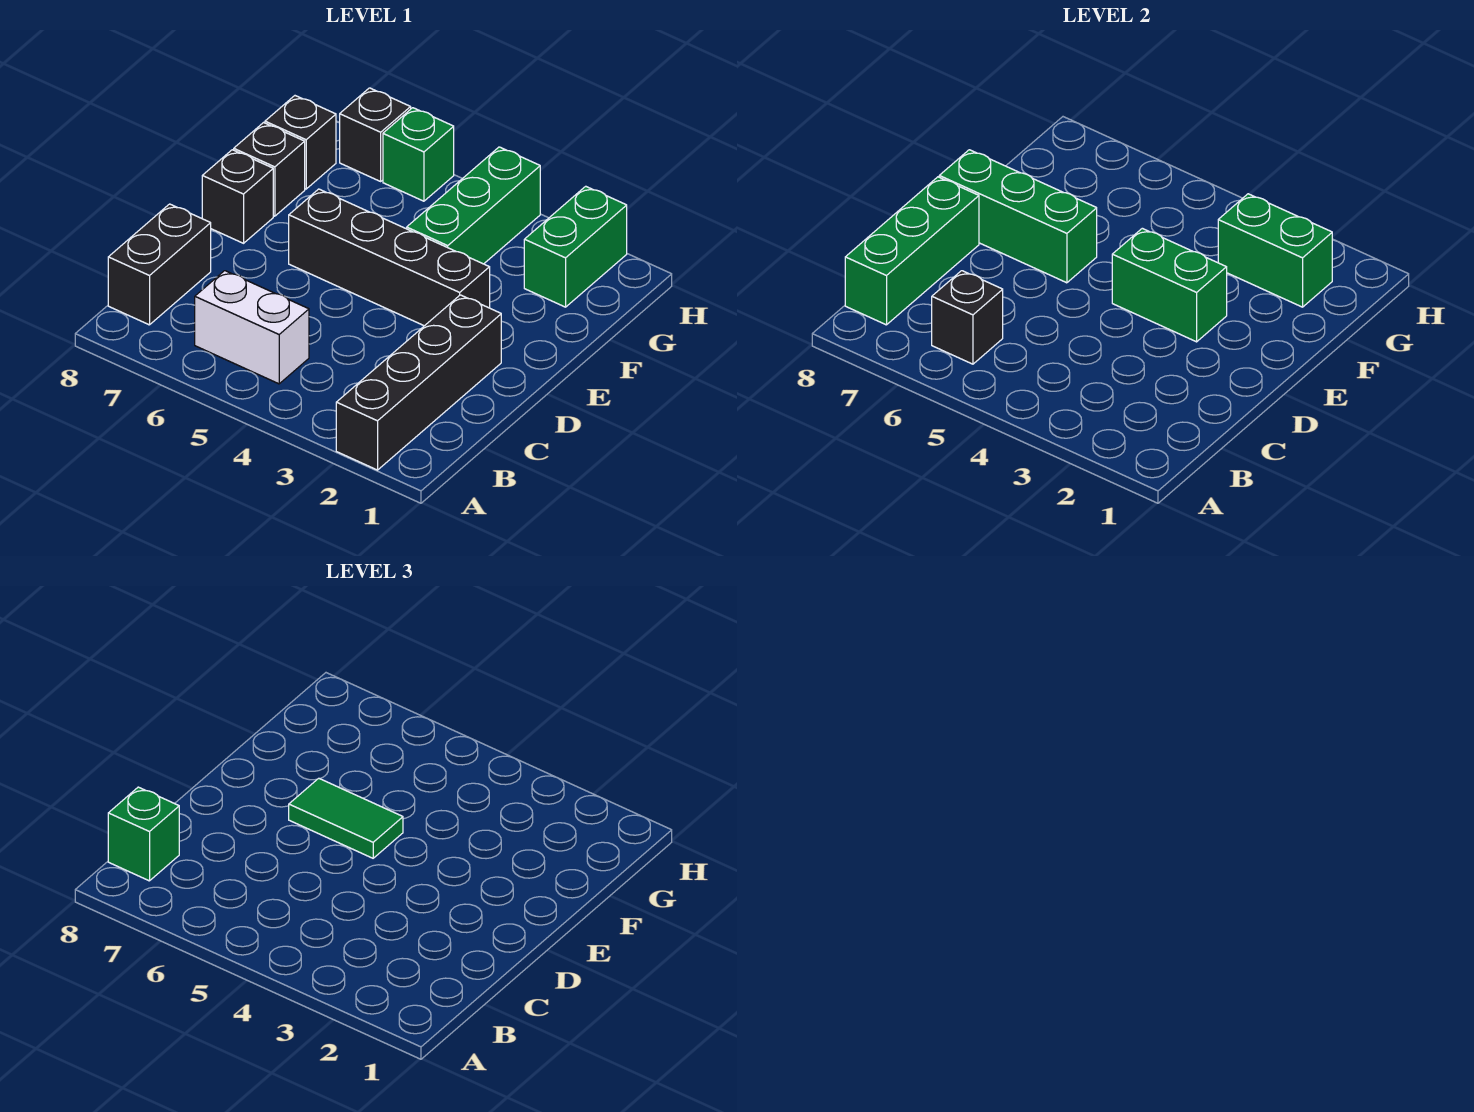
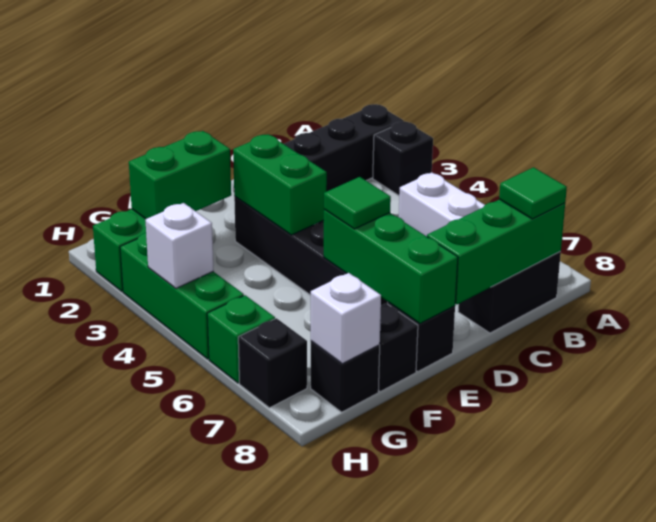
black 1x1 brick [932,271,1003,364] -> black 1x1 brick moved to [373,122,433,195]
green 1x1 brick [108,787,179,881] -> green 1x1 tile [499,167,567,219]
green 1x2 tile [289,778,403,858] -> green 1x1 tile [324,177,391,229]
green 1x3 brick [407,147,540,264] -> green 1x3 brick turned to [120,233,244,359]
green 1x2 brick [1218,194,1332,307] -> green 1x2 brick turned to [129,131,231,219]
none -> white 1x1 brick [311,273,381,364]
none -> white 1x1 brick [146,203,214,288]

